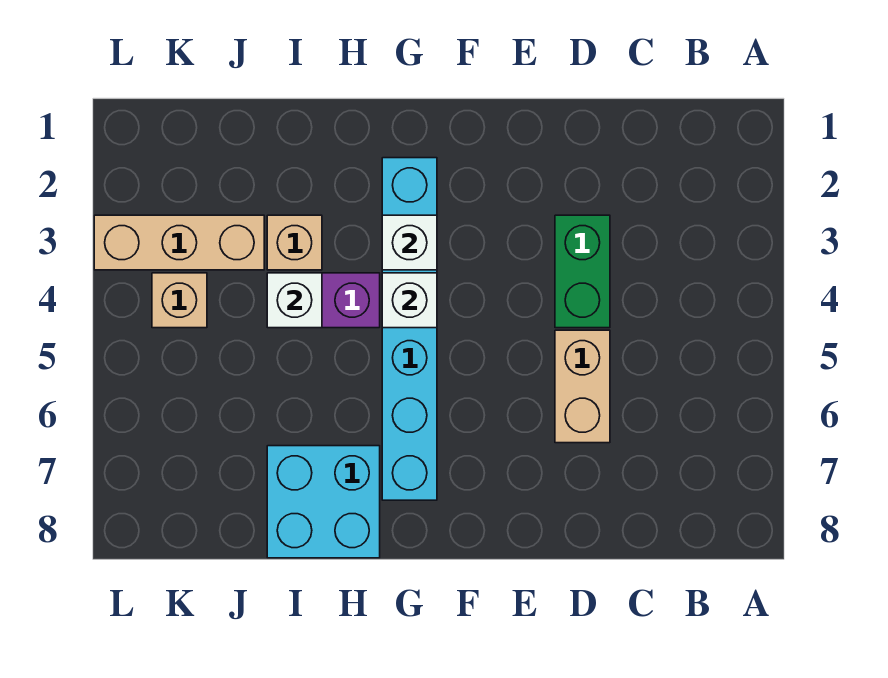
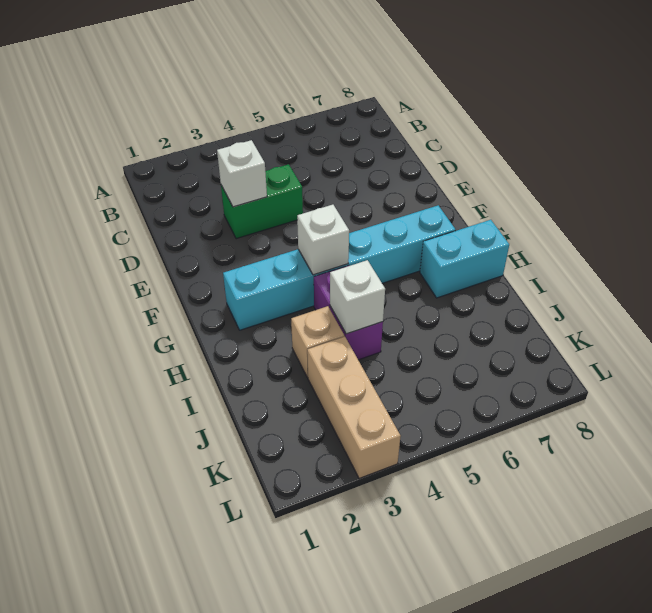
tan 1x2 brick [555,330,610,443] -> none
white 1x1 brick [382,215,437,270] -> white 1x1 brick moved to [217,140,267,207]
cyan 2x2 brick [267,446,380,558] -> cyan 1x2 brick [420,220,509,298]
tan 1x1 brick [152,273,207,328] -> none

